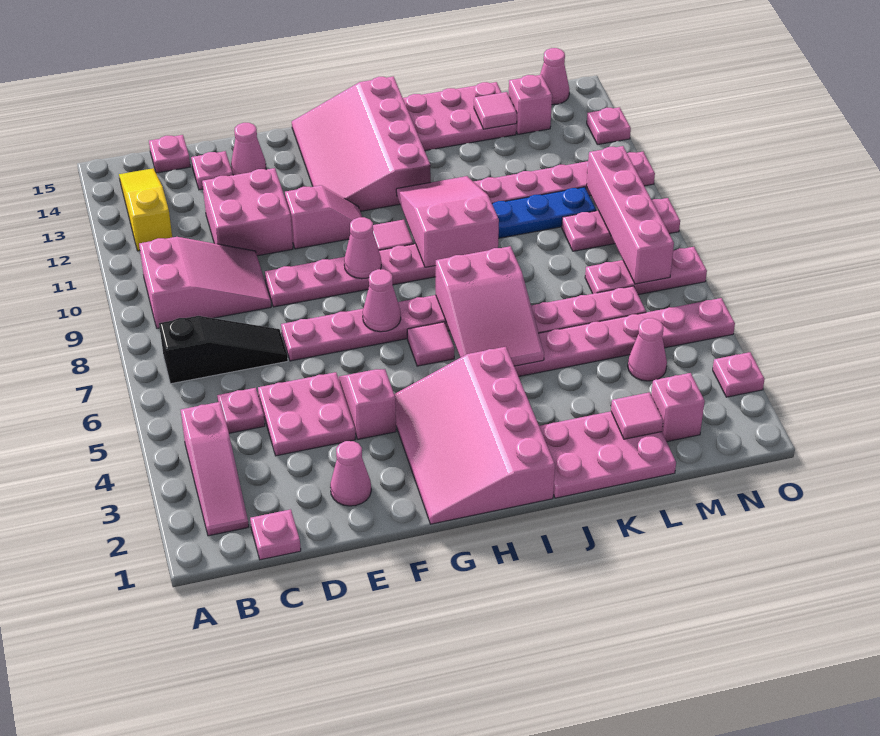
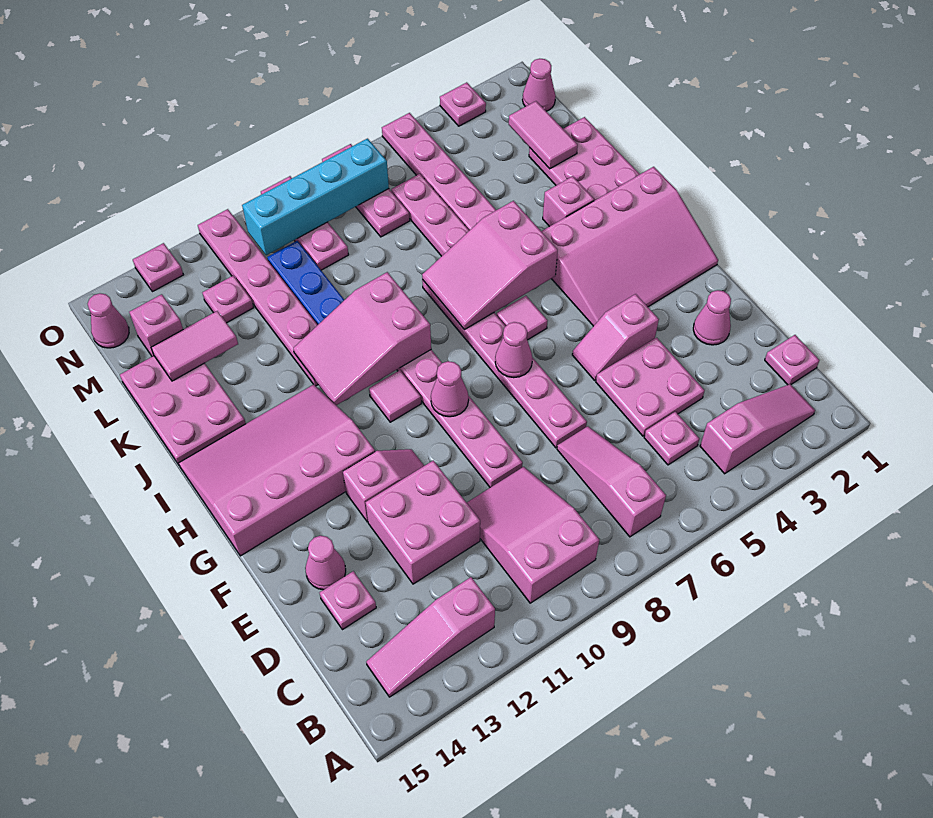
black 1x3 slope [159,316,288,384] -> pink 1x3 slope [557,426,666,537]
yellow 1x3 slope [119,168,172,251] -> pink 1x3 slope [366,577,495,697]
pink 1x1 plate [149,135,190,173] -> pink 1x1 plate moved to [202,276,254,323]
pink 1x2 slope [285,185,362,249] -> pink 1x2 slope turned to [343,449,424,522]
pink 3x4 slope [292,76,431,211] -> pink 3x4 slope turned to [179,384,375,556]
pink 2x3 slope [436,246,544,366] -> pink 2x3 slope turned to [422,201,558,330]
pink 1x1 tile [611,392,663,439] -> pink 1x2 tile [509,101,578,169]
pink 1x1 tile [474,92,517,129] -> pink 1x2 tile [151,311,238,381]
pink 1x1 brick [651,373,705,442] -> pink 1x1 brick moved to [543,176,594,227]
pink 1x1 cone [628,318,667,381] -> pink 1x1 cone moved to [523,59,556,111]
pink 1x4 brick [587,146,674,284] -> cyan 1x4 brick [242,139,389,255]

